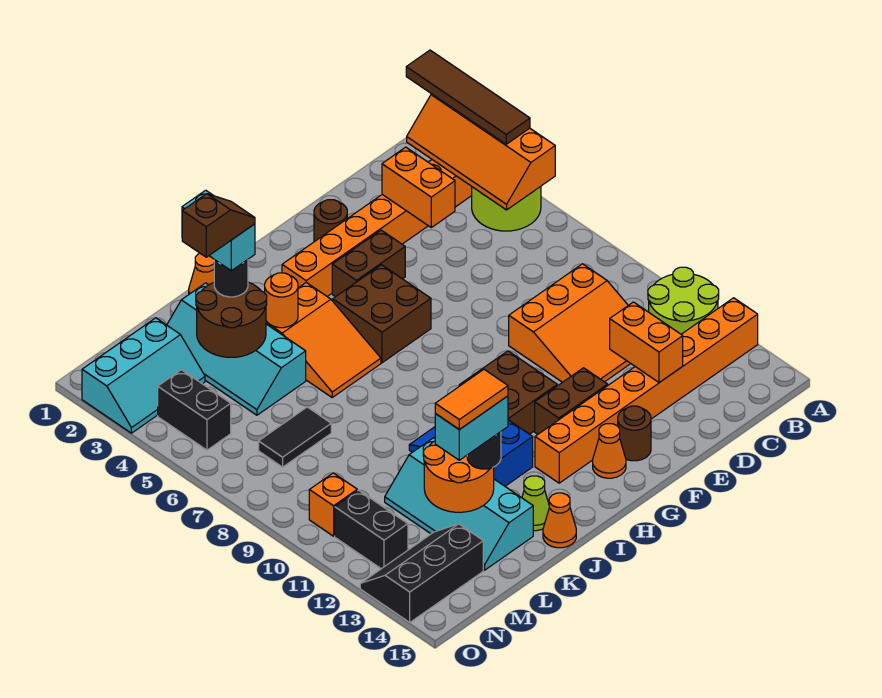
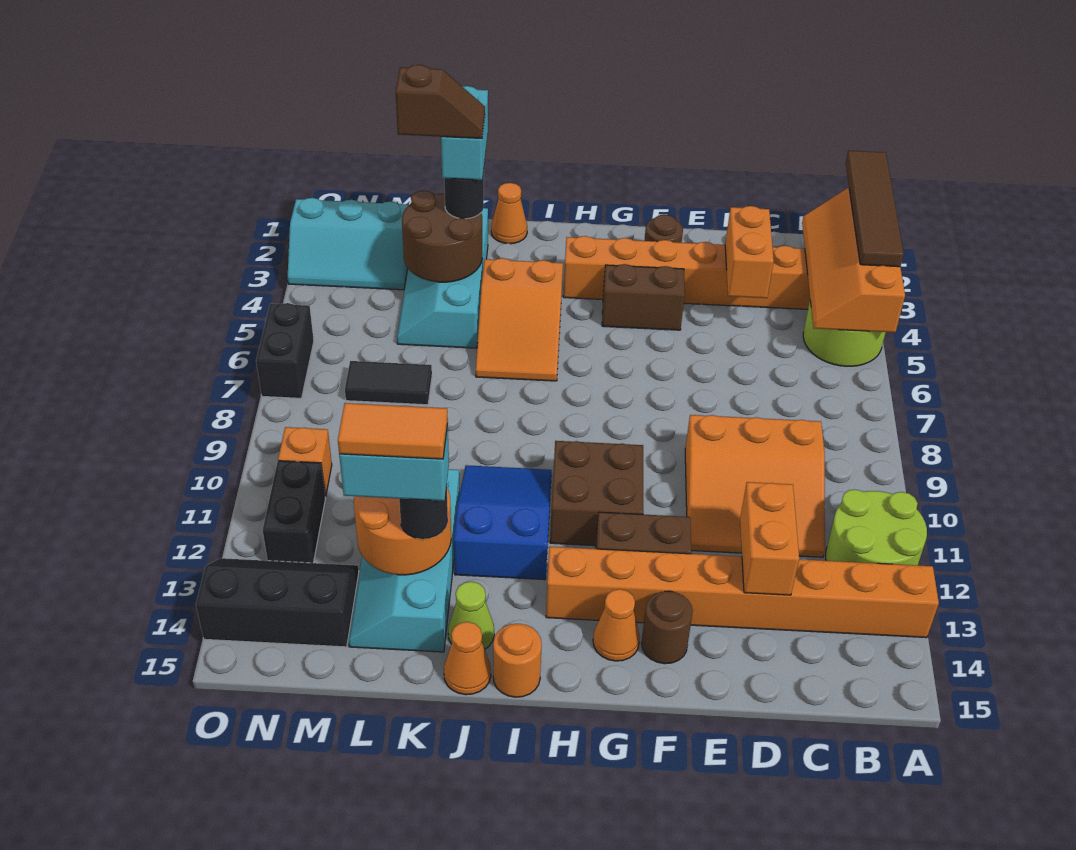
brown 2x2 brick [333,265,431,363] -> none
orange 1x1 round brick [265,273,298,328] -> orange 1x1 round brick moved to [493,624,542,697]
black 1x2 brick [158,370,231,450] -> black 1x2 brick moved to [256,303,314,398]

